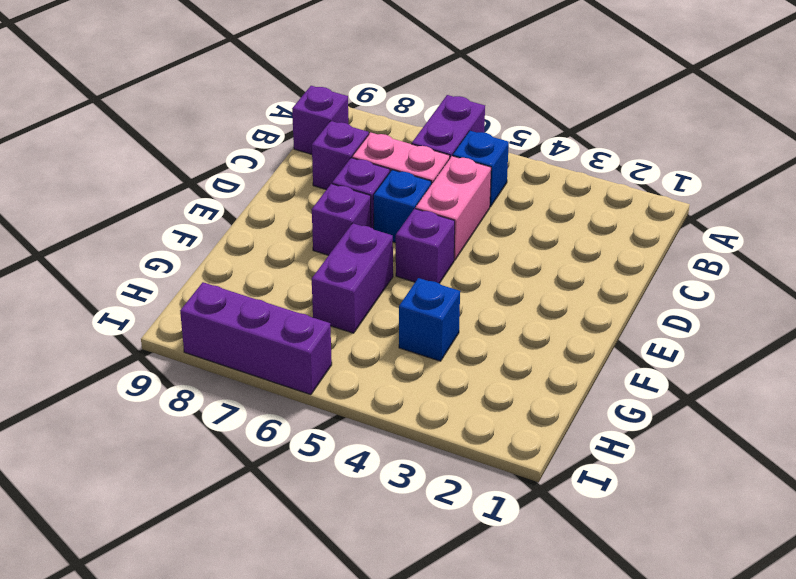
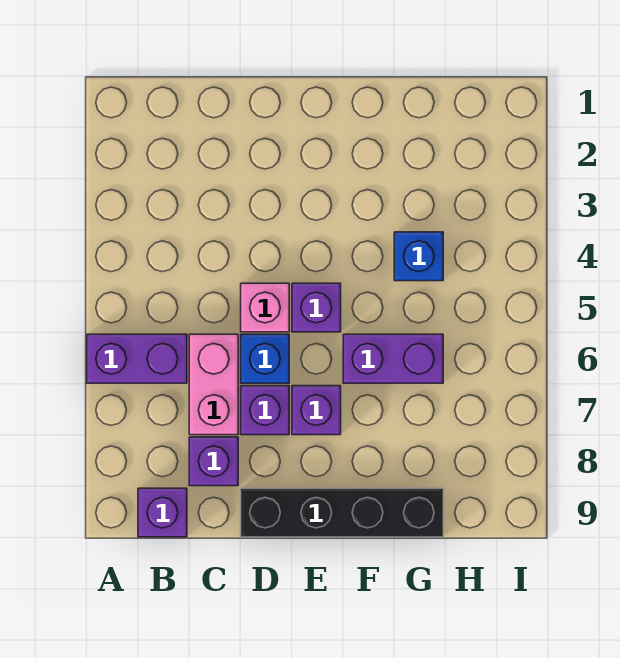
blue 1x1 brick [453,131,509,207] -> none
pink 1x2 brick [415,156,491,261] -> pink 1x1 brick [241,283,289,332]
none -> black 1x4 brick [241,488,443,537]
purple 1x3 brick [180,282,332,395] -> none

